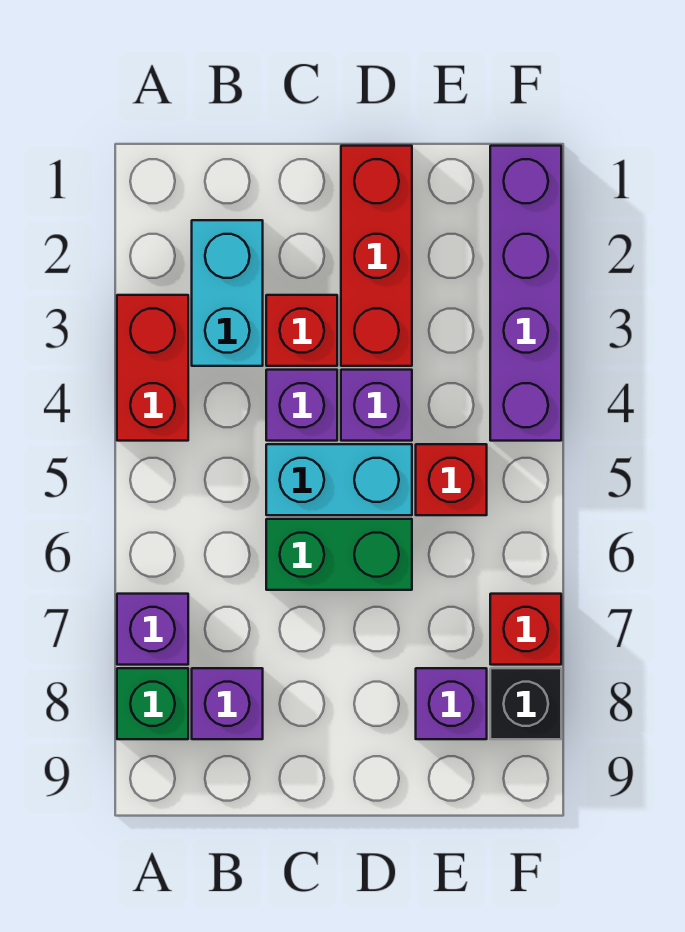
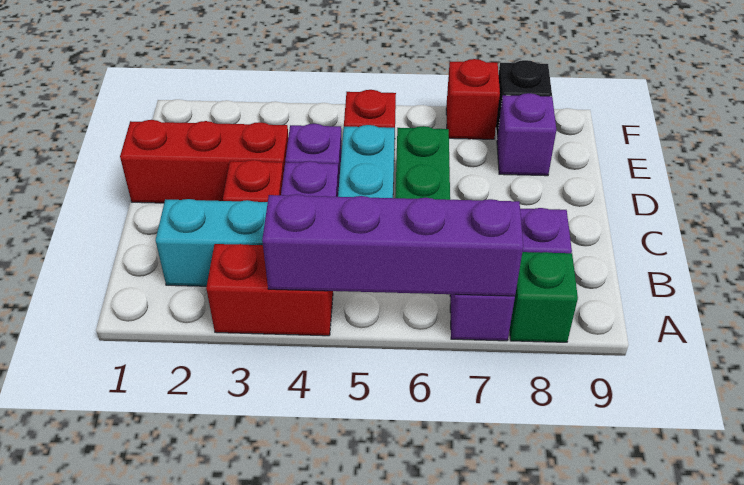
purple 1x4 brick [490,146,561,441] -> purple 1x4 brick moved to [262,194,523,296]

